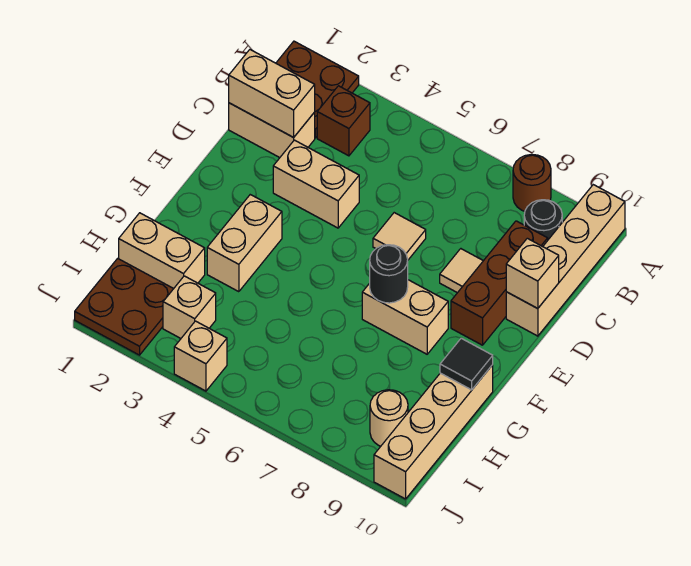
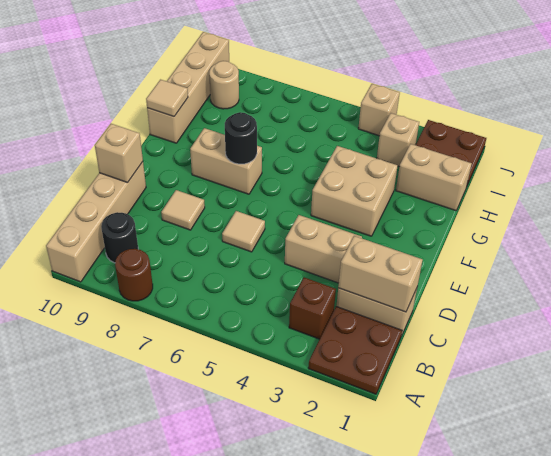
brown 1x3 brick [451,221,548,345] -> none
tan 1x2 brick [207,195,282,292] -> tan 2x2 brick [311,146,398,236]
black 1x1 tile [440,338,493,390] -> tan 1x1 tile [146,80,188,117]

